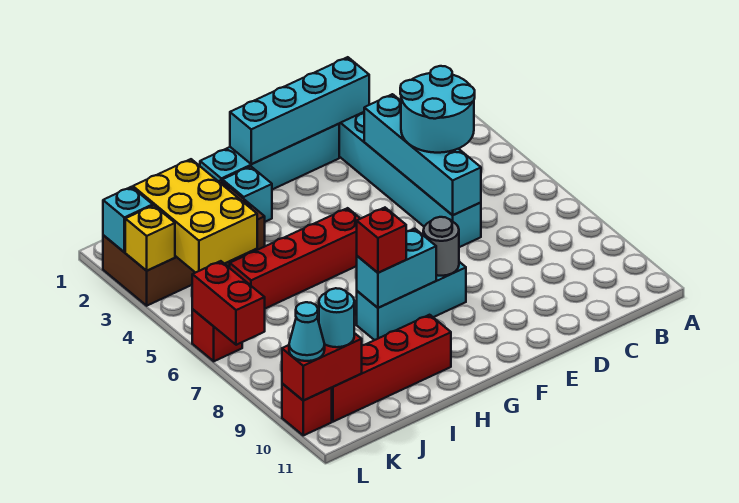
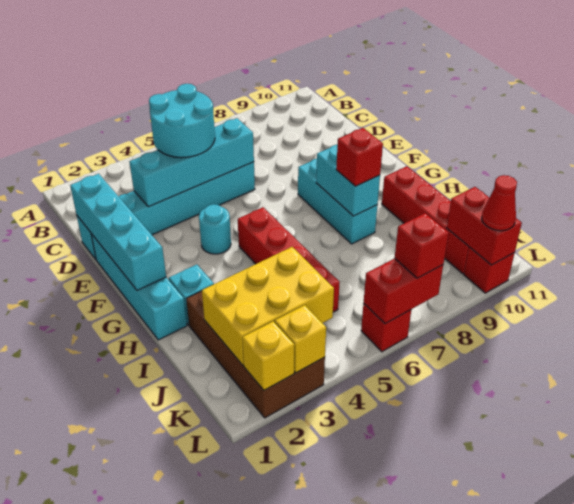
grey 1x1 round brick [423,217,459,276] -> none
cyan 1x1 round brick [319,288,354,347] -> cyan 1x1 round brick moved to [199,204,231,254]
cyan 1x1 brick [103,187,153,252] -> yellow 1x1 brick [242,321,294,390]
none -> red 1x1 brick [395,213,449,278]
cyan 1x1 cone [289,302,325,361] -> red 1x1 cone [482,175,517,231]

